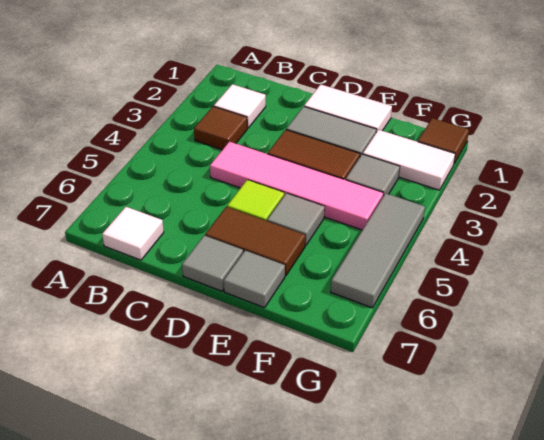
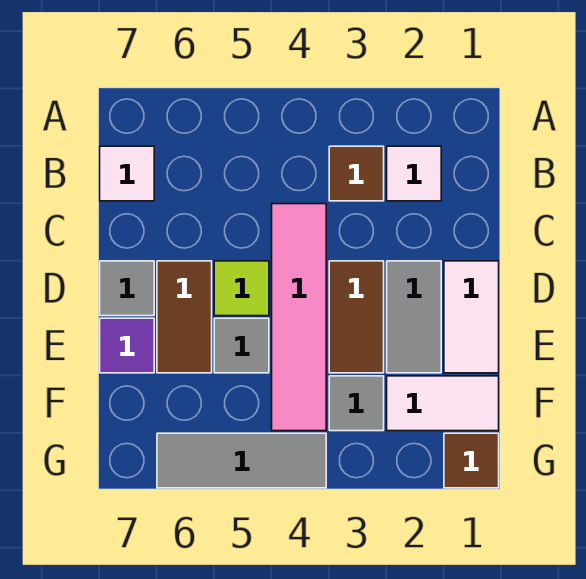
grey 1x1 tile [224,250,285,308] -> purple 1x1 tile [100,318,154,373]
white 1x2 tile [363,130,455,190] -> white 1x2 tile turned to [387,376,499,431]

